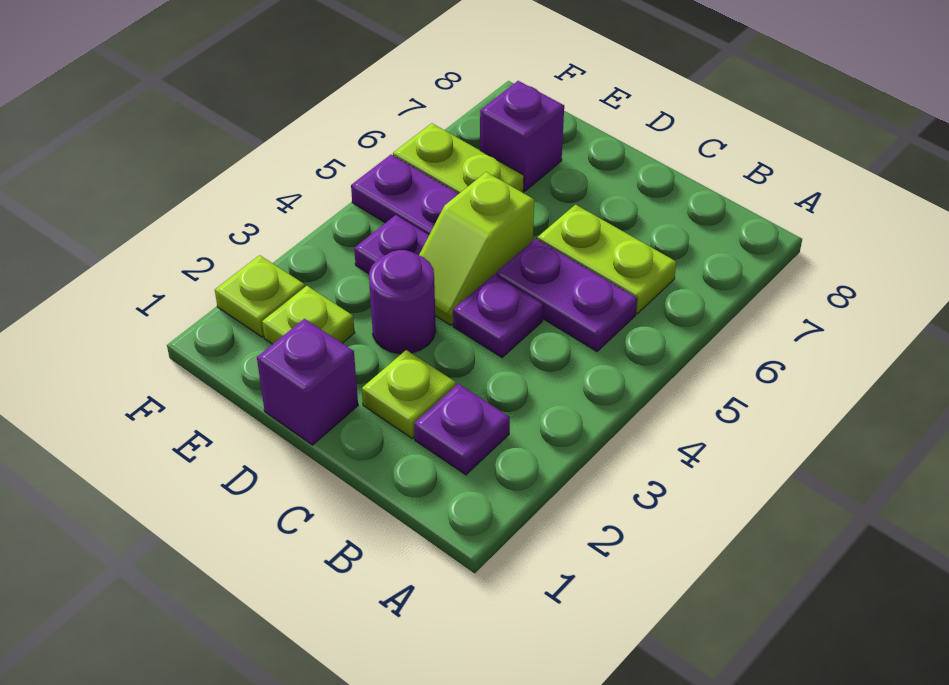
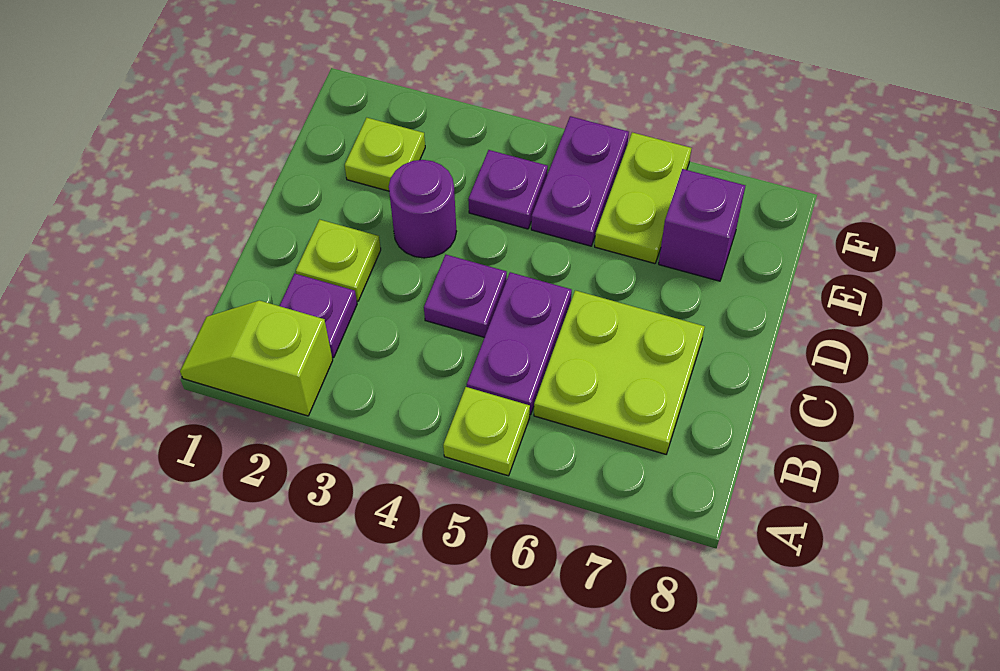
lime 1x2 plate [537,205,676,314] -> lime 2x2 plate [534,290,705,454]
purple 1x1 brick [257,319,358,445] -> none
lime 1x2 slope [419,172,534,325] -> lime 1x2 slope moved to [180,301,333,416]
lime 1x1 plate [215,255,305,337] -> lime 1x1 plate moved to [443,387,530,476]

